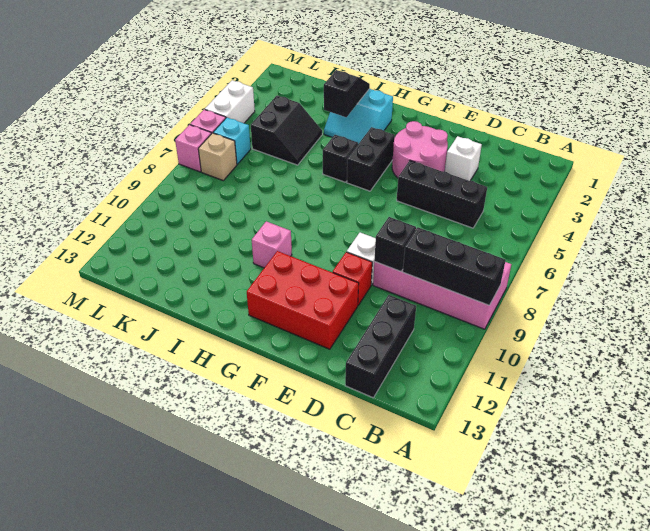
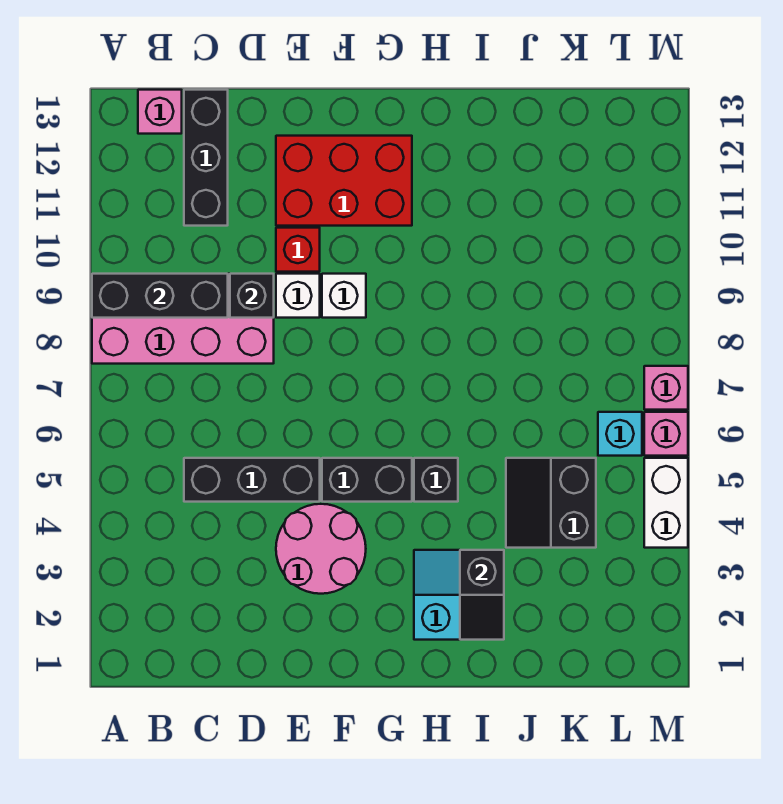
white 1x1 brick [445,136,482,181] -> white 1x1 brick moved to [322,274,366,318]
black 1x2 brick [347,127,395,191] -> black 1x2 brick turned to [322,458,412,502]
pink 1x1 brick [252,221,292,268] -> pink 1x1 brick moved to [138,90,182,134]
tan 1x1 brick [198,133,237,180] -> none

